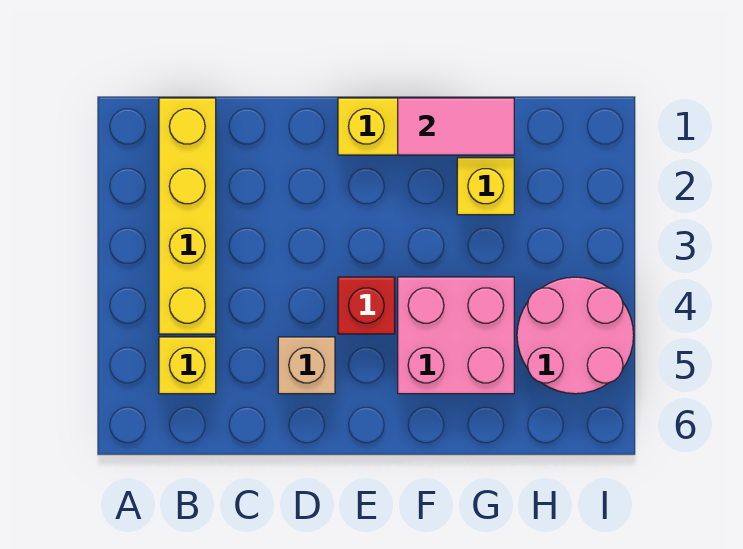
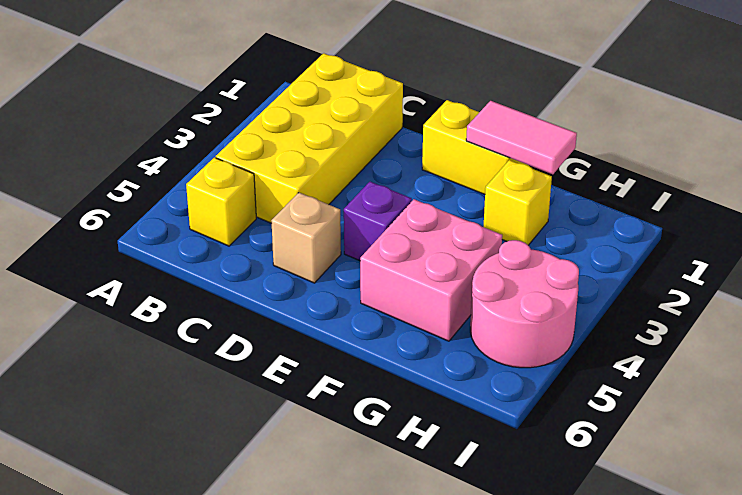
yellow 1x4 brick [159,98,216,334] -> yellow 2x4 brick [216,53,403,223]
red 1x1 brick [338,277,395,334] -> purple 1x1 brick [344,182,412,261]

